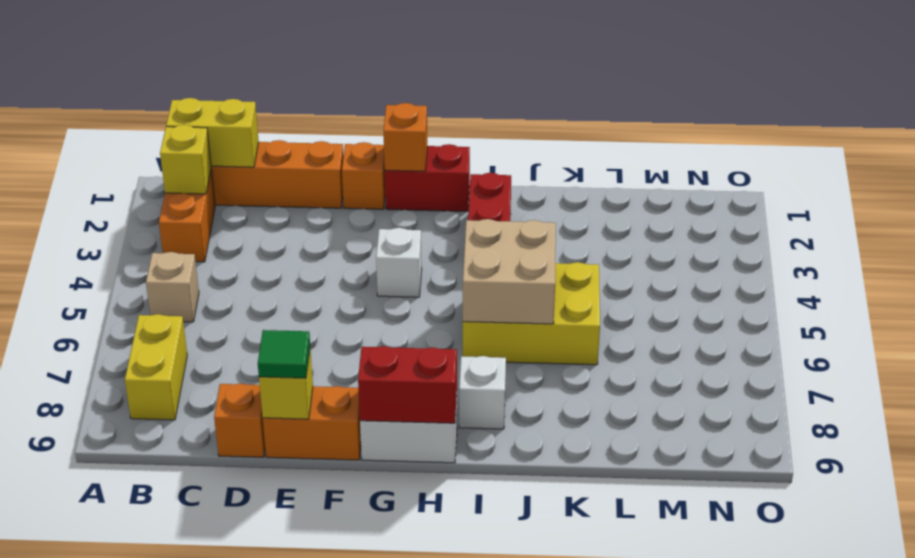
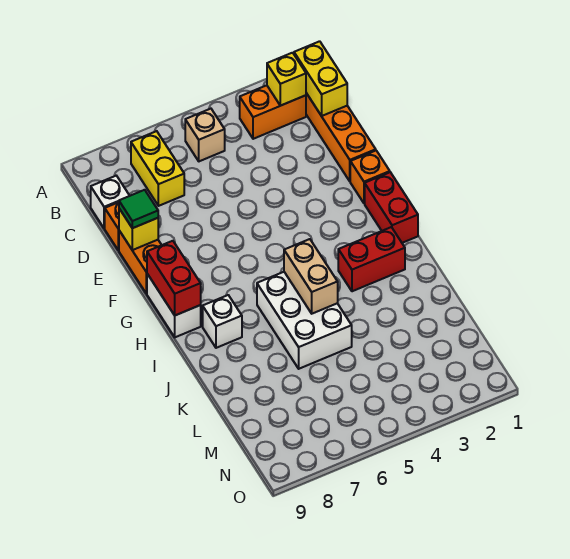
yellow 1x2 brick [125,314,187,420] -> yellow 1x2 brick turned to [131,131,184,206]
orange 1x1 brick [383,103,427,171] -> none
white 1x1 brick [376,228,422,297] -> white 1x1 brick moved to [91,176,130,229]
yellow 2x3 brick [463,262,600,365] -> white 2x3 brick [257,272,352,369]
tan 2x2 brick [463,219,556,324] -> tan 1x2 brick [284,239,338,314]

